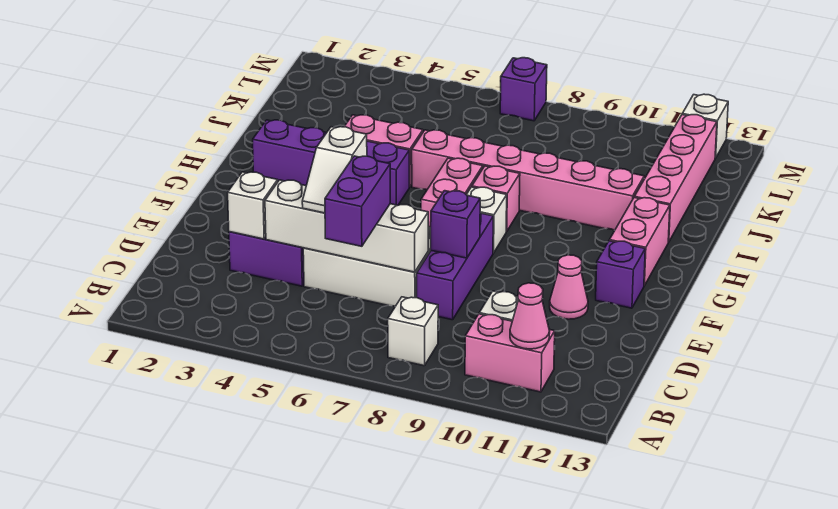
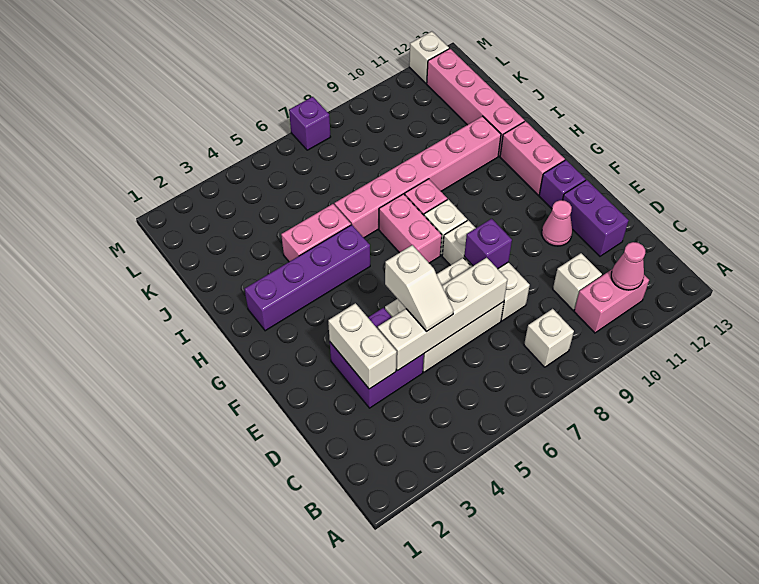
purple 1x2 brick [325,156,390,246] -> purple 1x2 brick moved to [563,180,629,256]
white 1x1 brick [228,172,278,239] -> white 1x2 brick [328,303,397,389]
purple 1x3 brick [417,213,493,320] -> white 1x3 brick [442,220,530,321]

